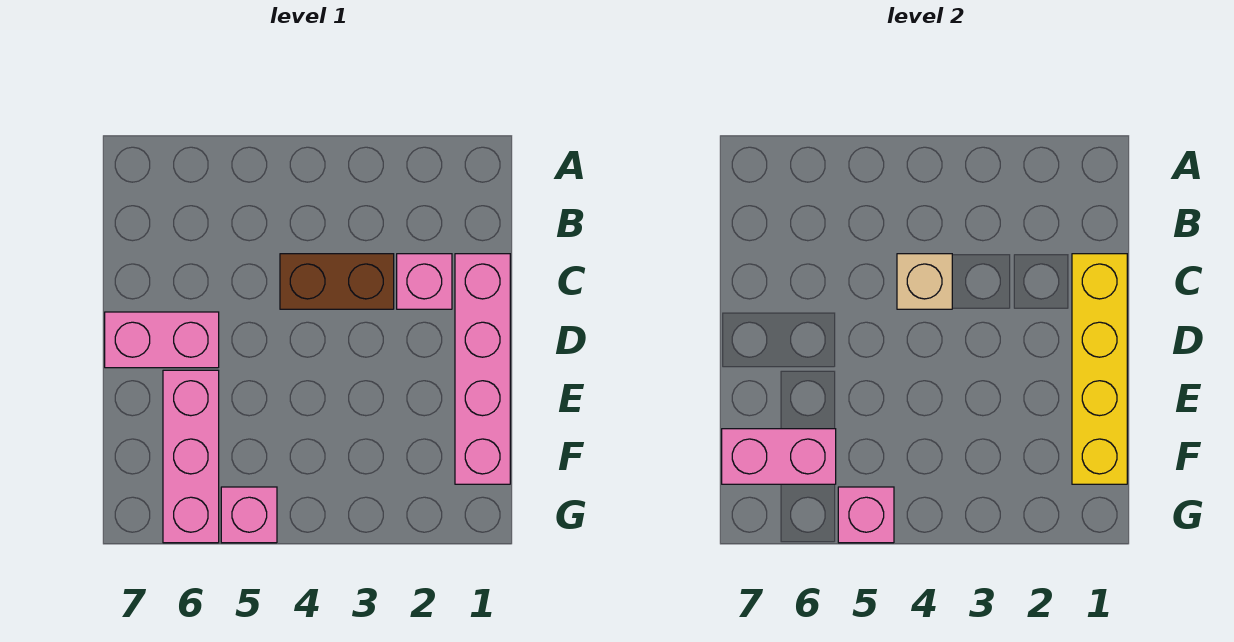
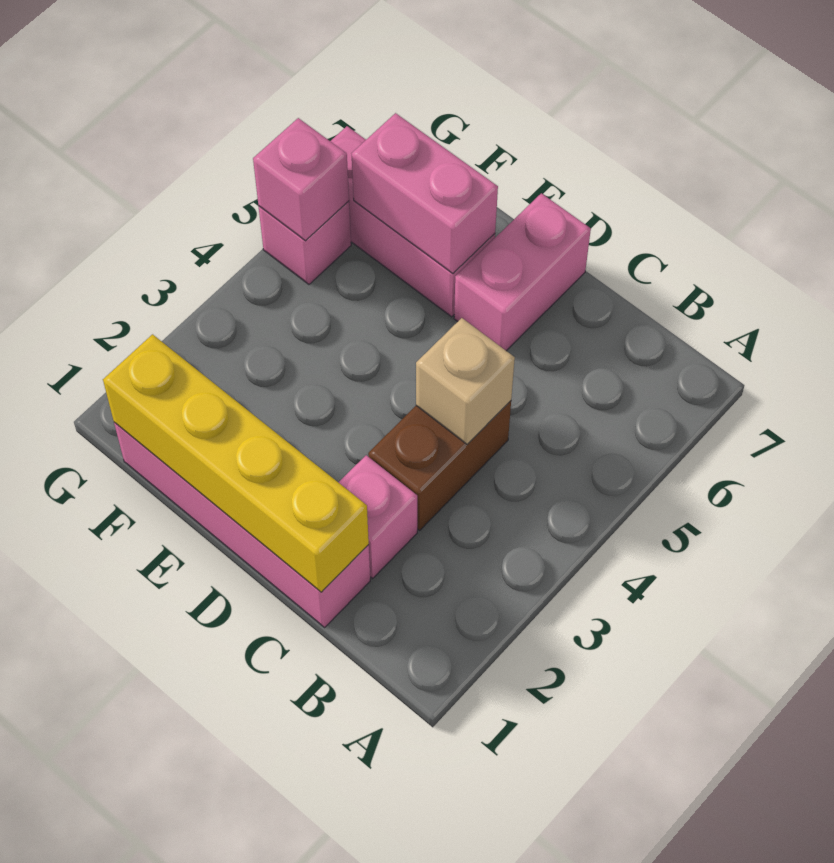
pink 1x2 brick [722,429,836,484] -> pink 1x2 brick turned to [351,113,498,274]

